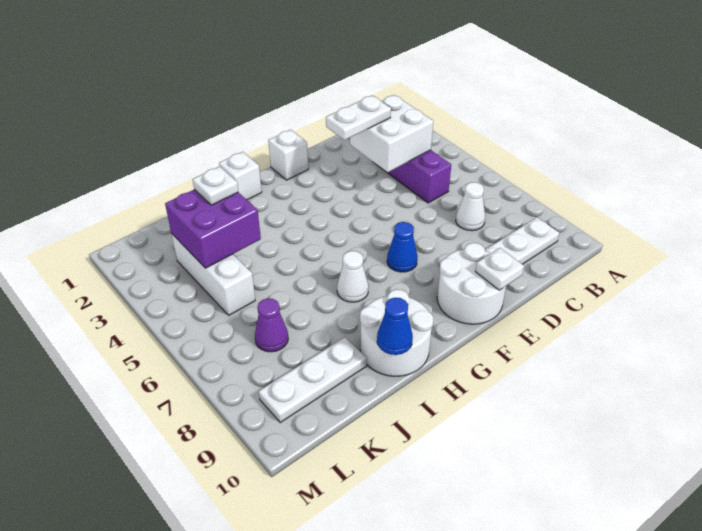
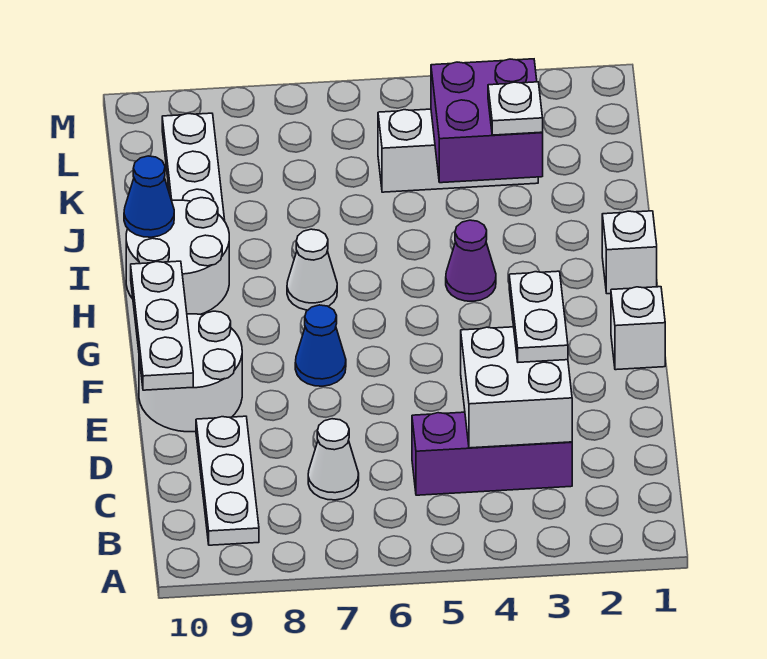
white 1x1 plate [475,248,524,290] -> white 1x3 plate [131,261,193,390]
purple 1x1 cone [255,298,288,352] -> purple 1x1 cone moved to [446,220,496,301]

